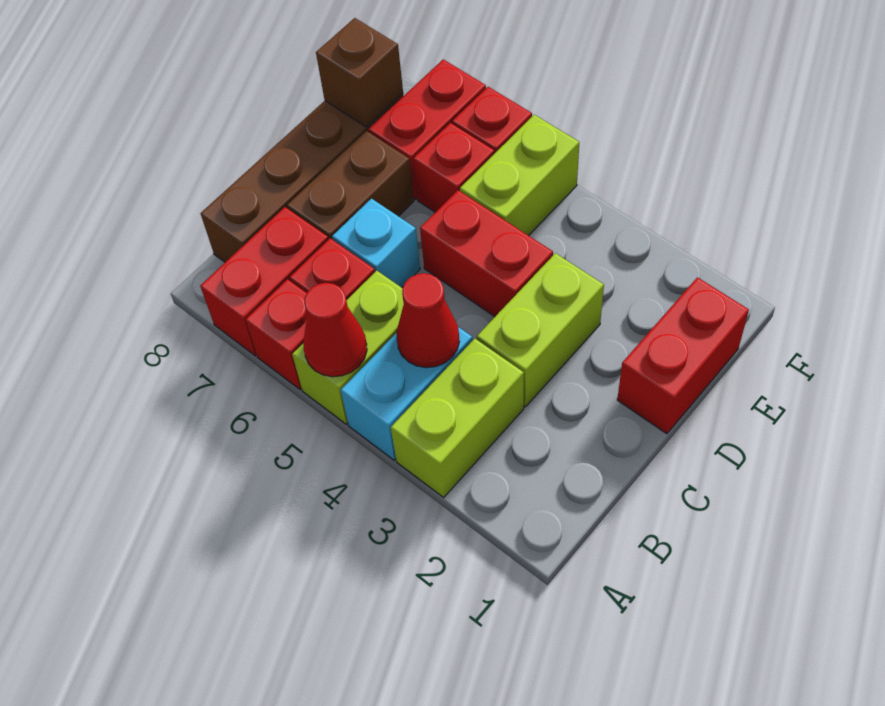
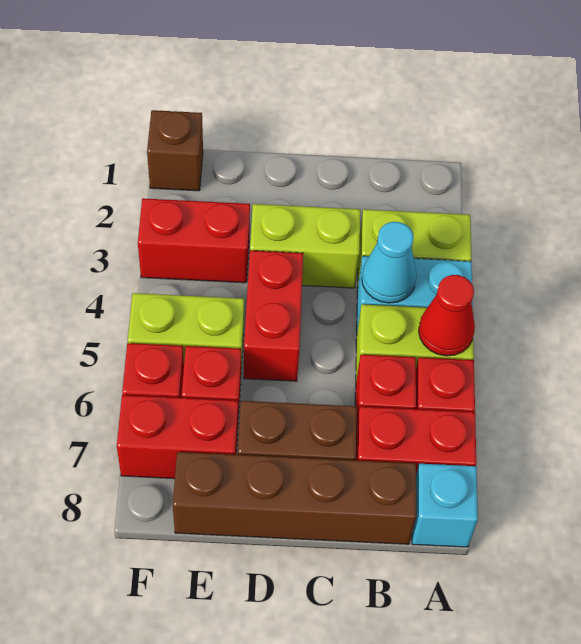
red 1x1 cone [396,273,459,368] -> cyan 1x1 cone [362,222,417,303]
cyan 1x1 brick [332,199,420,288] -> cyan 1x1 brick moved to [412,464,478,547]
red 1x2 brick [617,277,749,434] -> red 1x2 brick moved to [138,198,250,283]
brown 1x1 brick [316,18,403,127] -> brown 1x1 brick moved to [147,110,203,191]

